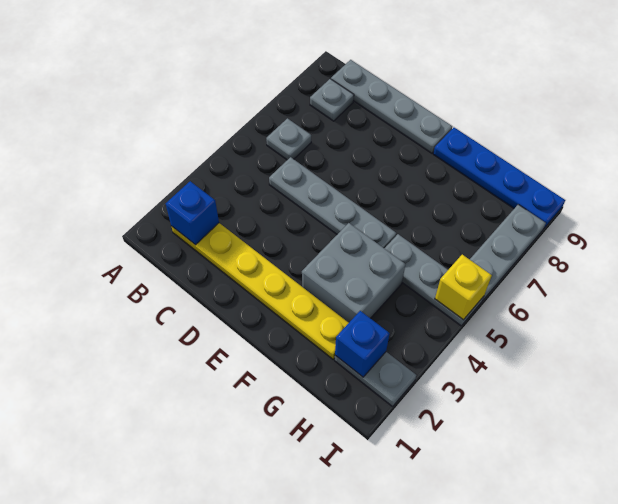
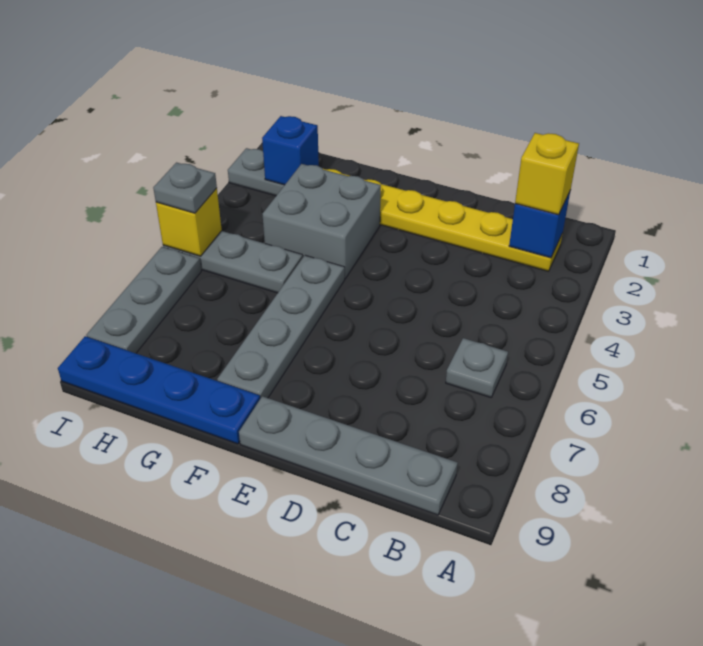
none -> yellow 1x1 brick [515,133,579,215]
grey 1x1 plate [310,79,354,121] -> grey 1x1 plate moved to [153,163,217,213]
grey 1x4 plate [269,157,396,248] -> grey 1x4 plate turned to [217,255,345,399]

